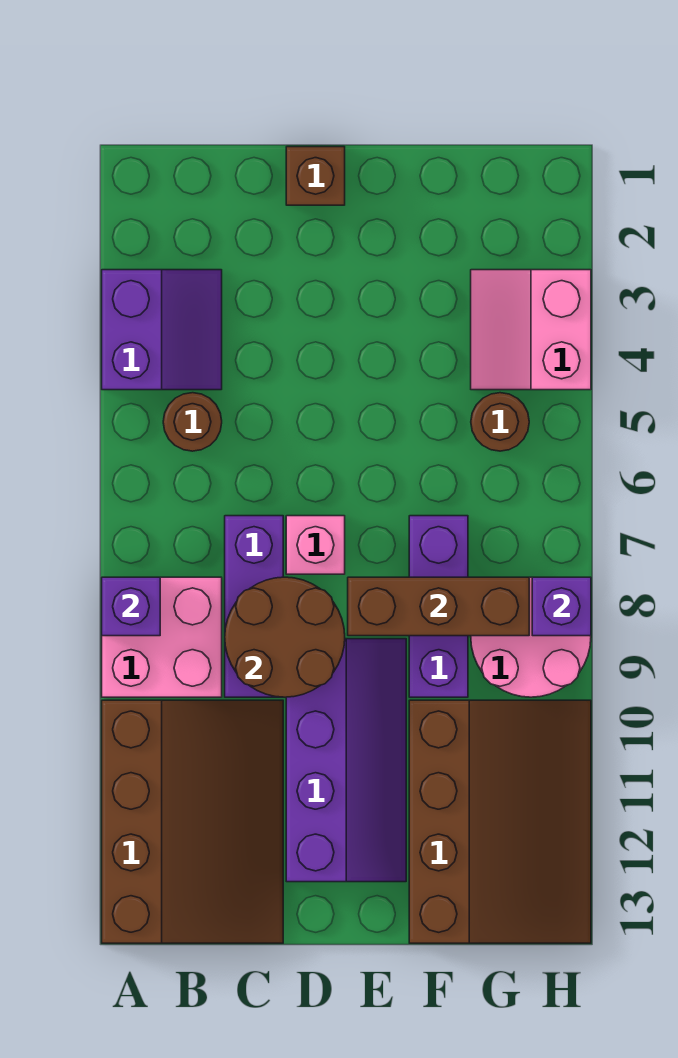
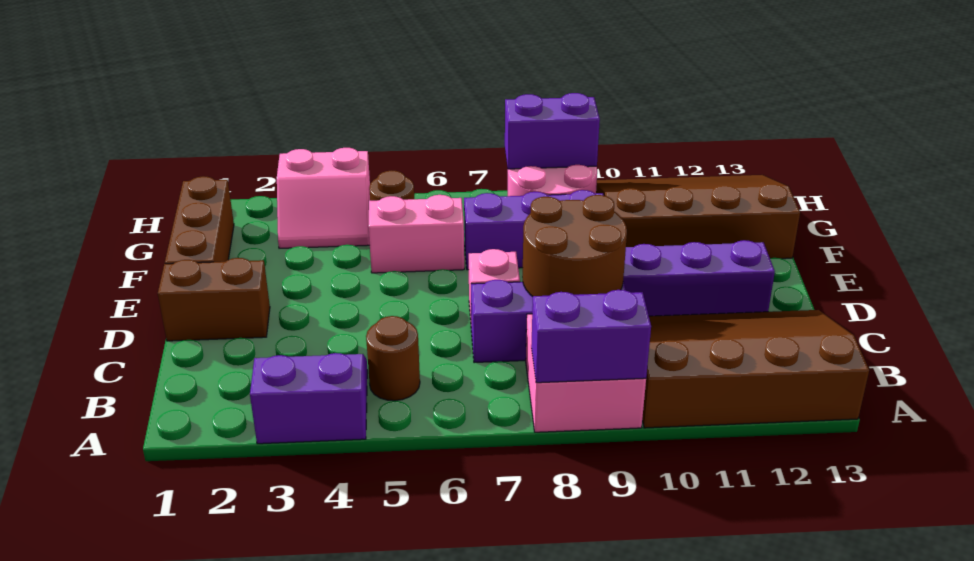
purple 1x1 brick [102,577,160,636] -> purple 1x2 brick [531,290,651,383]
brown 1x1 brick [286,147,345,205] -> brown 1x2 brick [158,258,270,341]
brown 1x3 brick [348,577,529,636] -> brown 1x3 brick moved to [165,176,234,264]
none -> pink 1x2 brick [368,195,464,273]
purple 1x1 brick [532,577,591,636] -> purple 1x2 brick [505,93,600,169]

